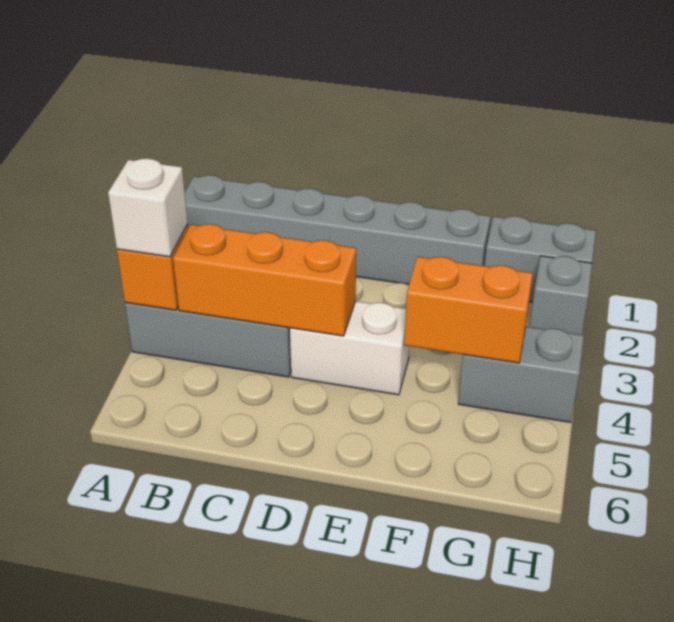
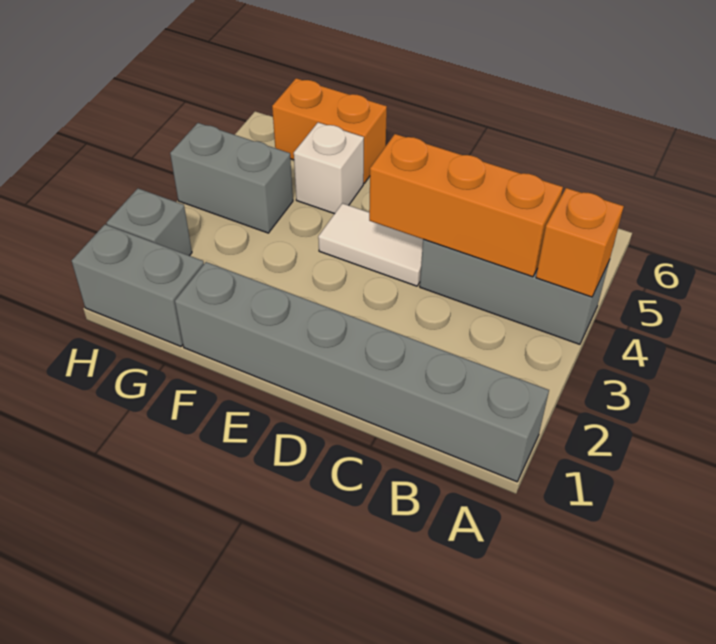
white 1x1 brick [108,158,188,257] -> white 1x1 brick moved to [294,122,364,214]
white 1x2 brick [290,301,409,395] -> white 1x2 tile [318,203,423,286]
orange 1x2 brick [404,256,533,363] -> orange 1x2 brick moved to [272,78,387,183]

